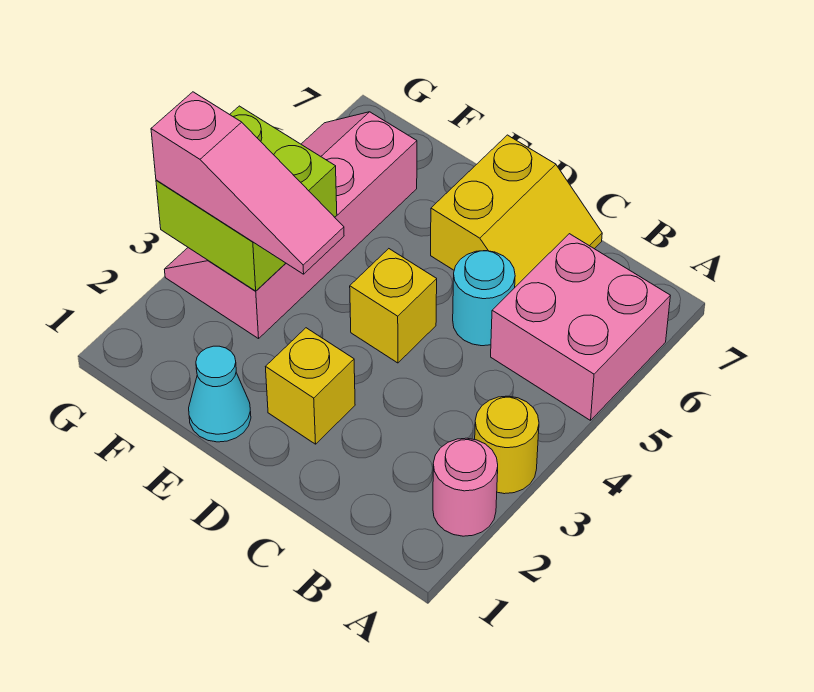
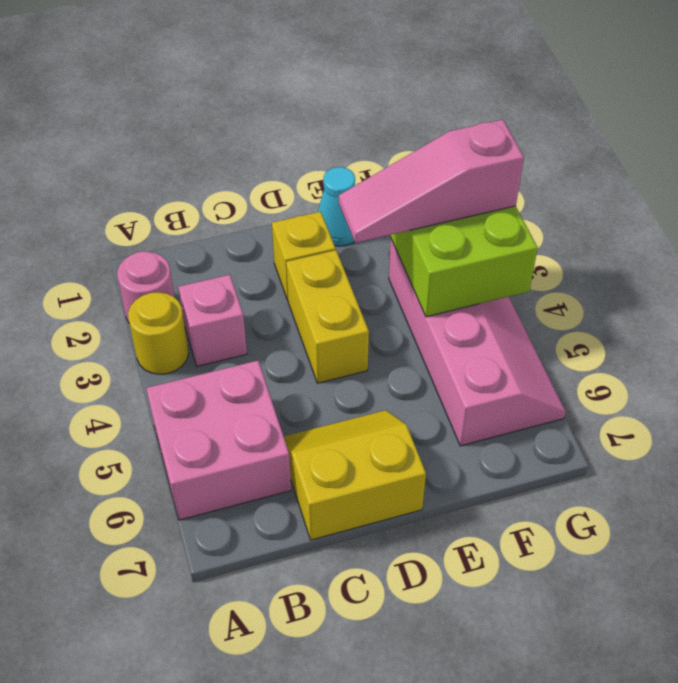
none -> pink 1x1 brick [179,275,247,366]
cyan 1x1 round brick [453,251,515,346] -> none
yellow 2x2 slope [431,135,602,287] -> yellow 2x2 slope turned to [284,410,426,540]
yellow 1x1 brick [350,249,437,363] -> yellow 1x2 brick [286,250,369,383]

